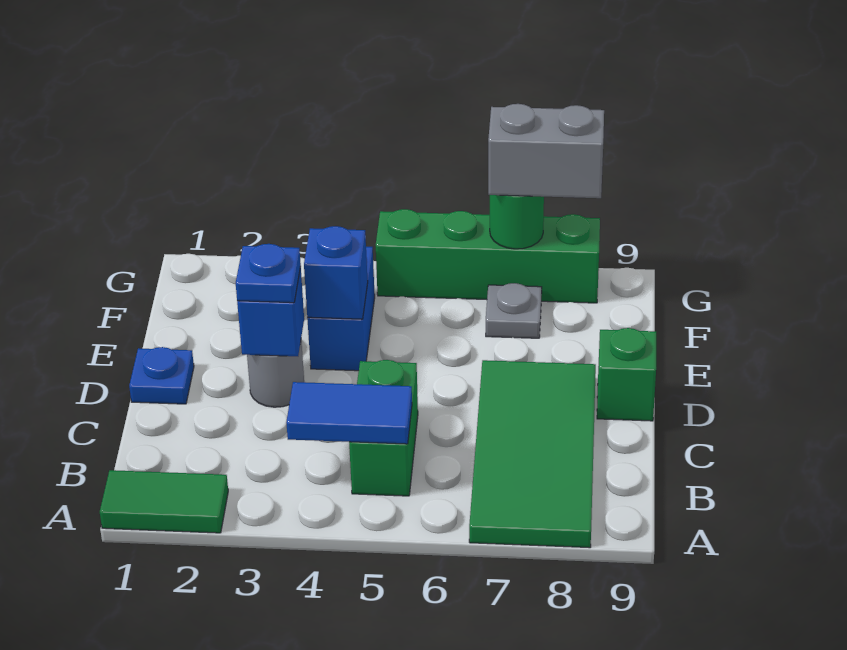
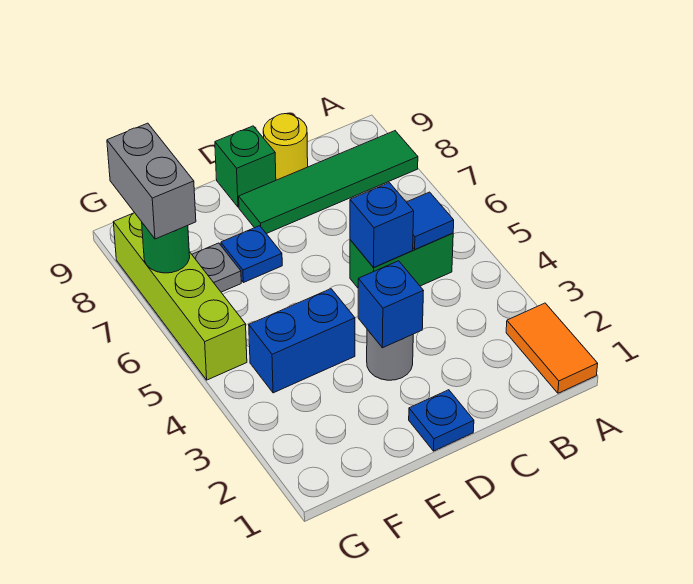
green 1x2 tile [100,470,228,533] -> orange 1x2 tile [506,303,598,393]
green 2x4 tile [469,360,596,548] -> green 1x4 tile [239,131,418,234]
blue 1x2 tile [286,382,412,444] -> blue 1x1 tile [407,192,454,250]
none -> yellow 1x1 round brick [263,114,308,180]
blue 1x1 plate [236,244,301,303] -> blue 1x1 plate moved to [221,226,282,283]
blue 1x1 brick [304,226,368,319] -> blue 1x1 brick moved to [350,183,414,268]
green 1x4 brick [376,209,600,303] -> lime 1x4 brick [113,213,247,380]

